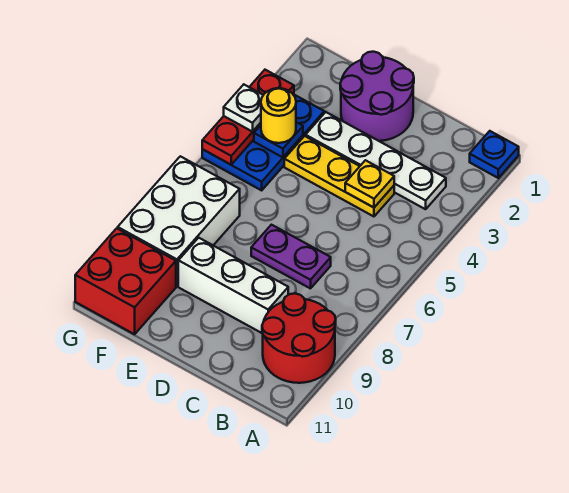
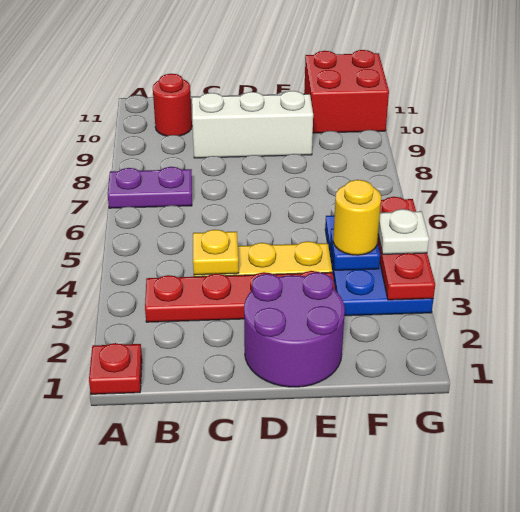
blue 1x1 plate [470,131,519,178] -> red 1x1 plate [89,343,142,394]
red 2x2 round brick [262,293,336,383] -> red 1x1 round brick [153,74,192,136]
white 1x4 plate [306,112,446,209] -> red 1x4 plate [145,271,335,322]
purple 1x2 plate [251,225,331,289] -> purple 1x2 plate moved to [108,167,192,208]
white 2x3 brick [118,156,240,286] -> none

